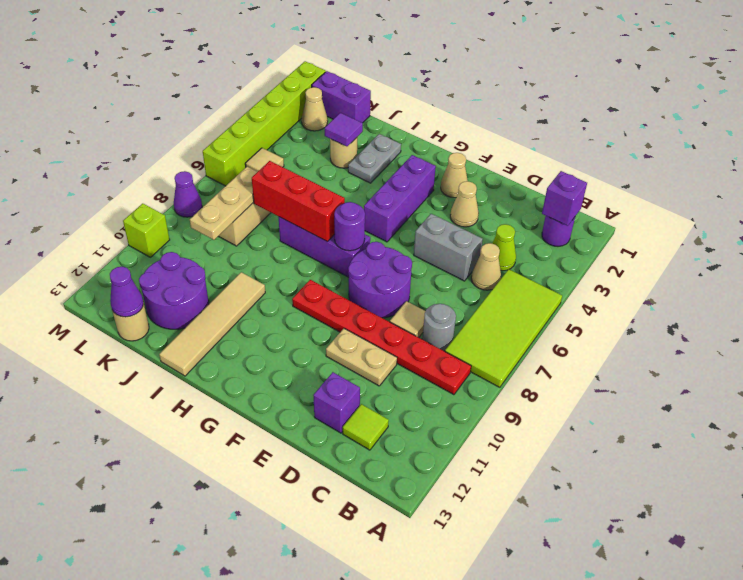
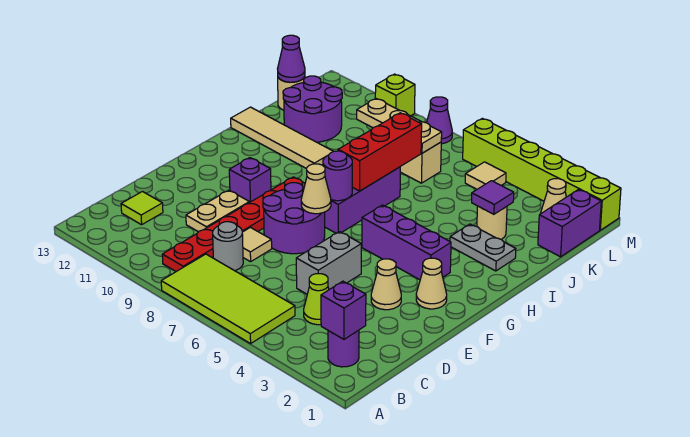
tan 1x1 cone [471,243,501,290] -> tan 1x1 cone moved to [301,164,331,214]
purple 1x1 brick [313,372,360,433] -> purple 1x1 brick moved to [229,158,271,203]

